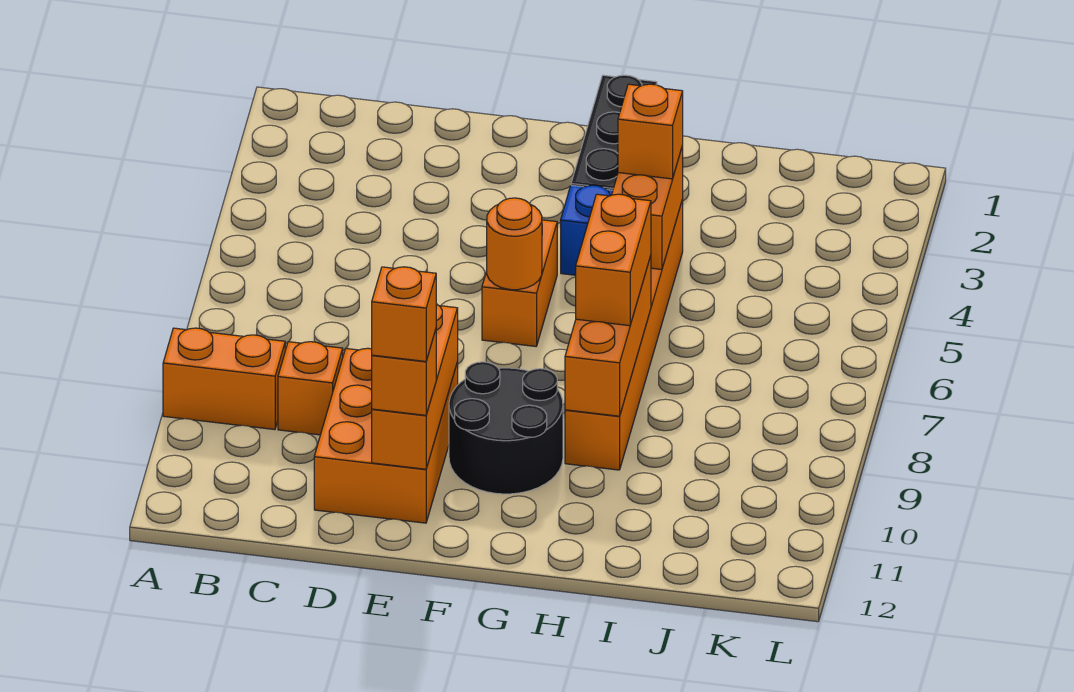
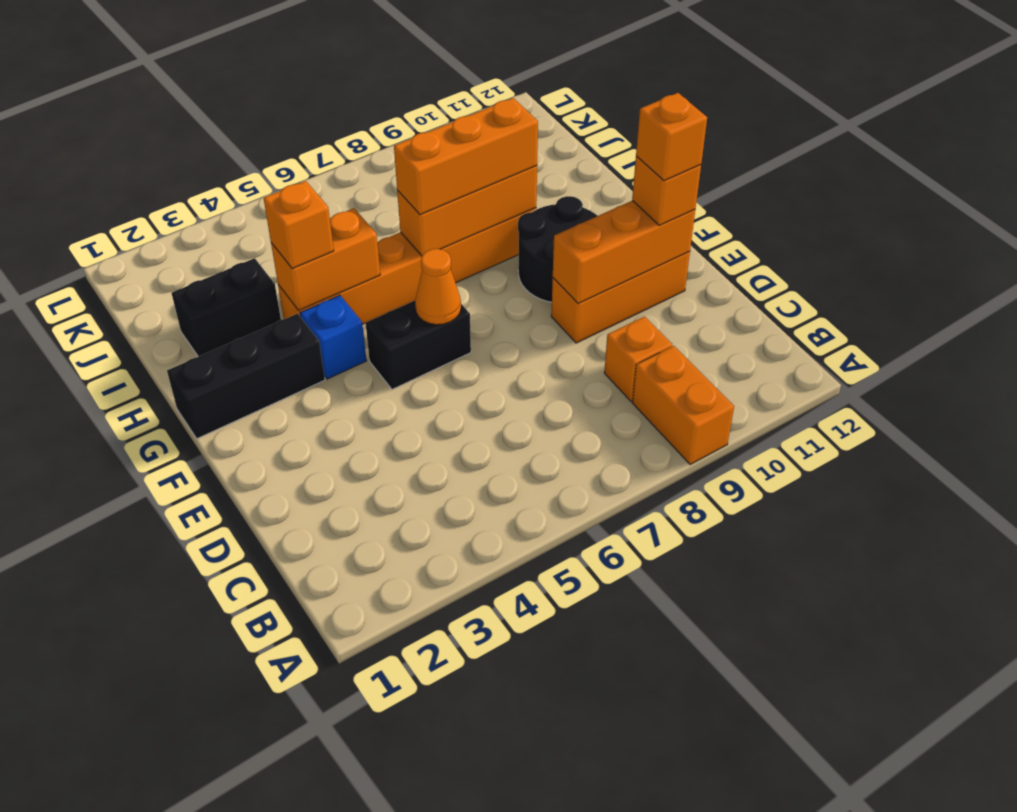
orange 2x3 brick [314,348,458,523] -> orange 1x3 brick [551,252,690,343]
orange 1x2 brick [482,220,557,346] -> black 1x2 brick [366,301,471,389]
orange 1x1 round brick [487,198,542,290] -> orange 1x1 cone [415,249,461,325]
orange 1x2 brick [576,194,651,326] -> orange 1x3 brick [394,98,538,215]
none -> black 1x2 brick [172,258,281,357]

